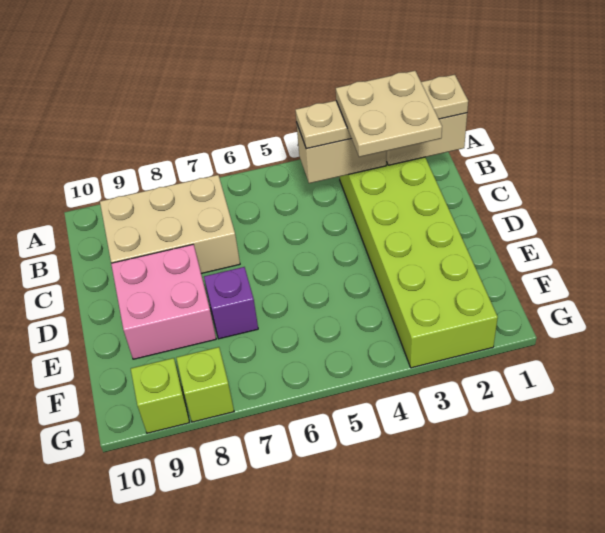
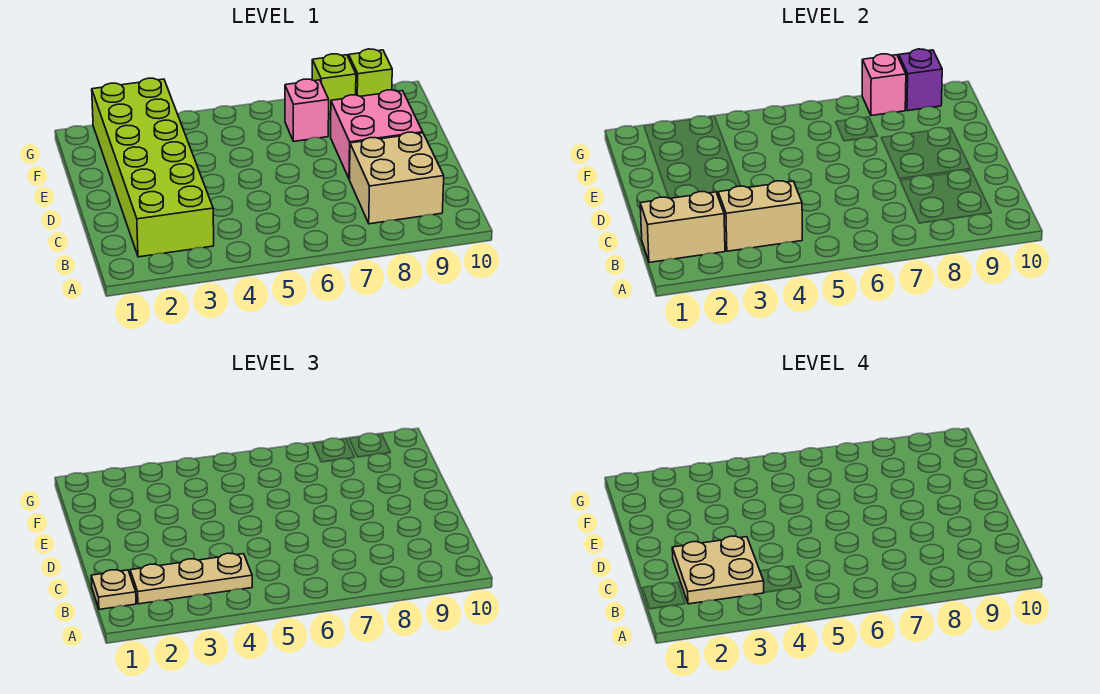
tan 2x3 brick [100,175,240,273] -> tan 2x2 brick [350,132,444,224]
purple 1x1 brick [204,267,258,339] -> purple 1x1 brick moved to [899,49,942,111]
none -> pink 1x1 brick [285,79,329,141]
none -> pink 1x1 brick [862,54,906,116]

